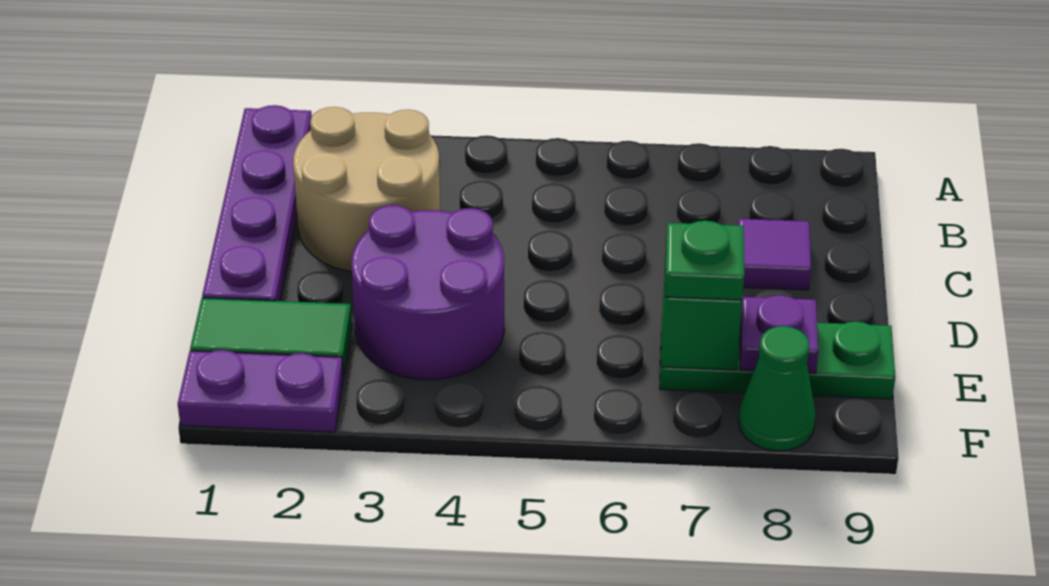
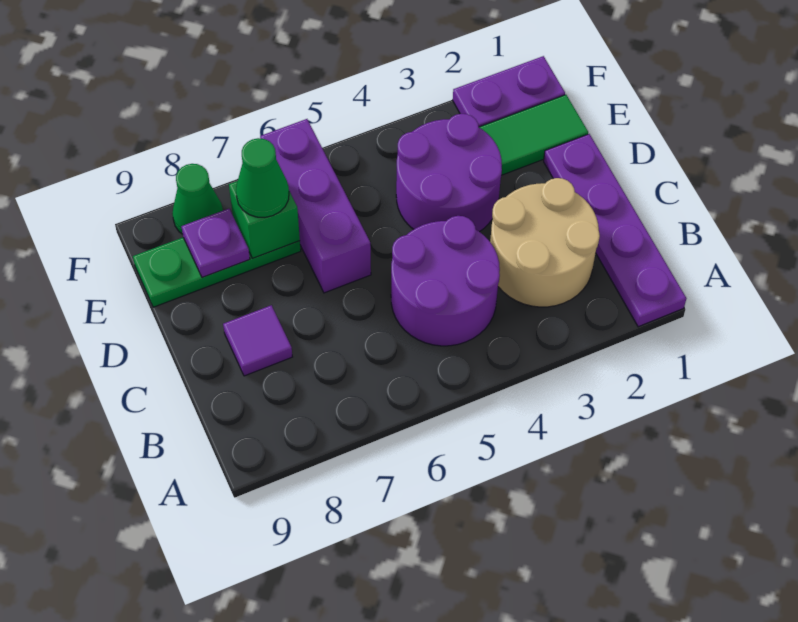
none -> purple 2x2 round brick [391,216,500,346]
none -> purple 1x3 brick [260,119,371,293]
green 1x1 plate [665,221,744,300] -> green 1x1 cone [236,138,289,217]

